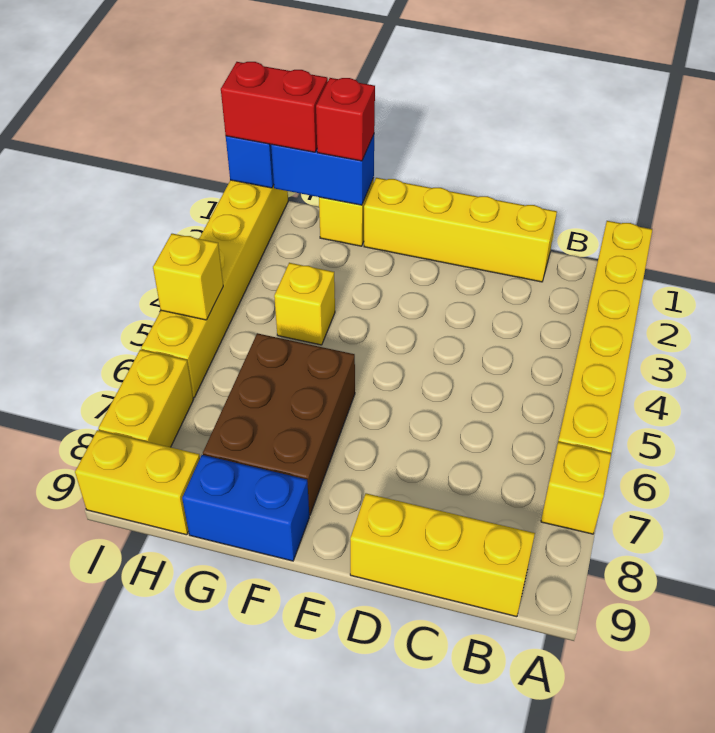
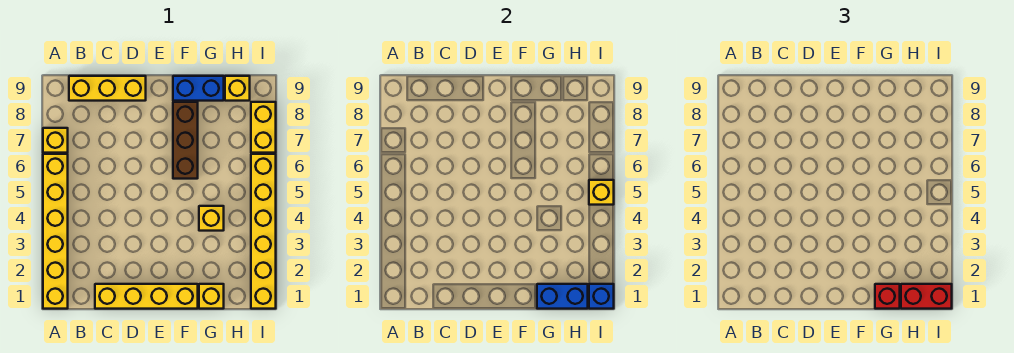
brown 2x3 brick [203,333,355,515] -> brown 1x3 brick [173,102,198,179]
yellow 1x2 brick [75,430,200,535] -> yellow 1x1 brick [225,76,250,101]

